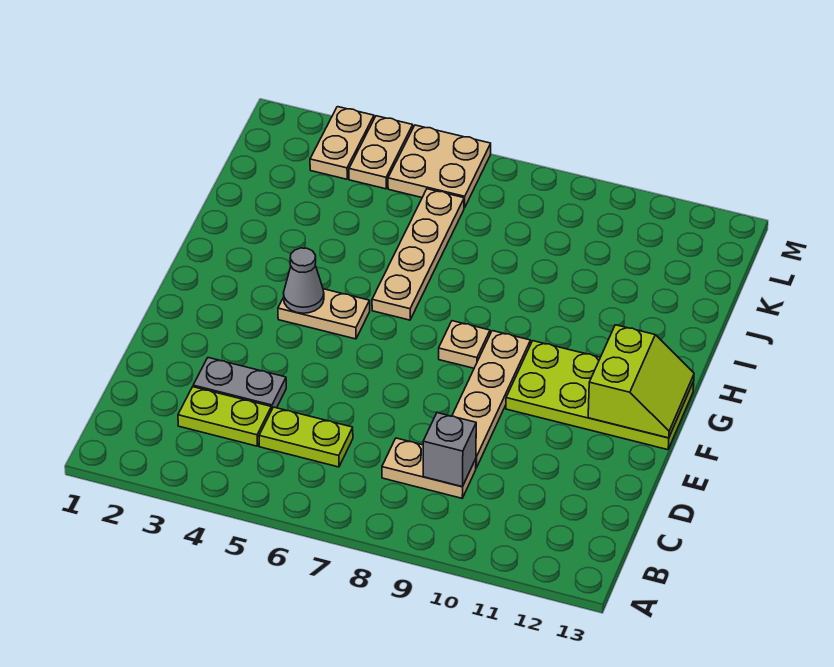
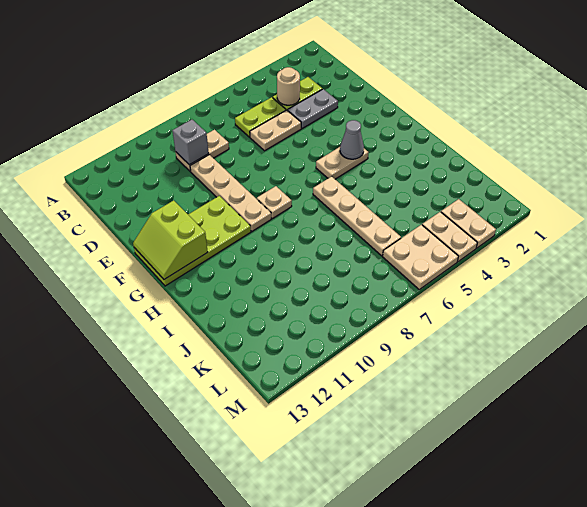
none -> tan 1x1 round brick [277,67,300,105]
none -> tan 1x2 plate [250,110,301,151]

